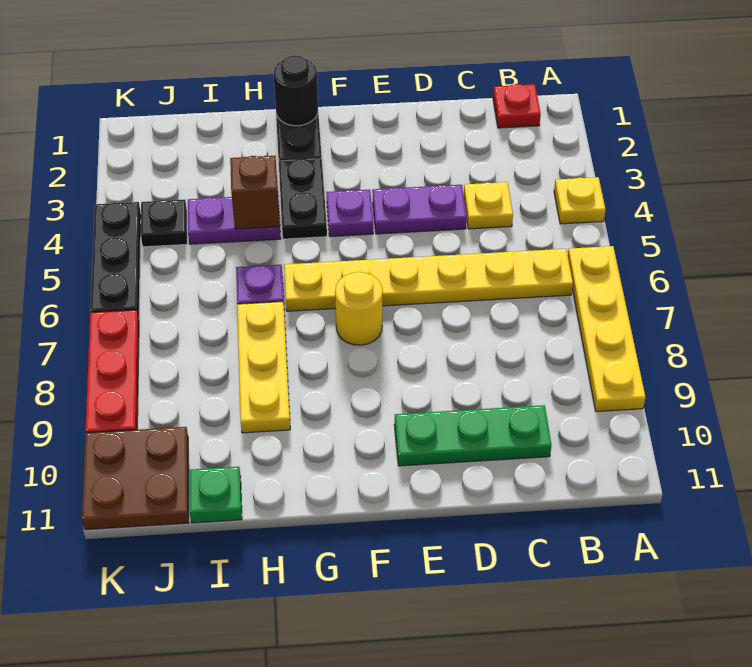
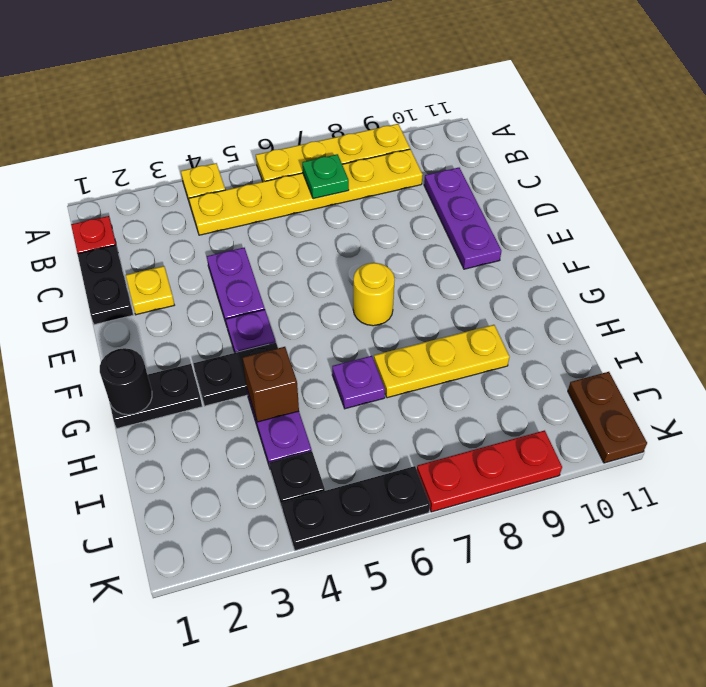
yellow 1x6 plate [284,249,573,311] -> yellow 1x6 plate turned to [189,149,423,235]
none -> black 1x2 plate [78,245,133,325]
yellow 1x1 plate [464,182,513,229] -> yellow 1x1 plate moved to [126,266,174,315]
green 1x3 plate [394,405,552,466] -> purple 1x3 plate [424,168,501,269]
green 1x1 plate [189,467,242,523] -> green 1x1 plate moved to [302,154,349,199]
brown 2x2 plate [82,427,189,530] -> brown 1x2 plate [568,372,647,463]

